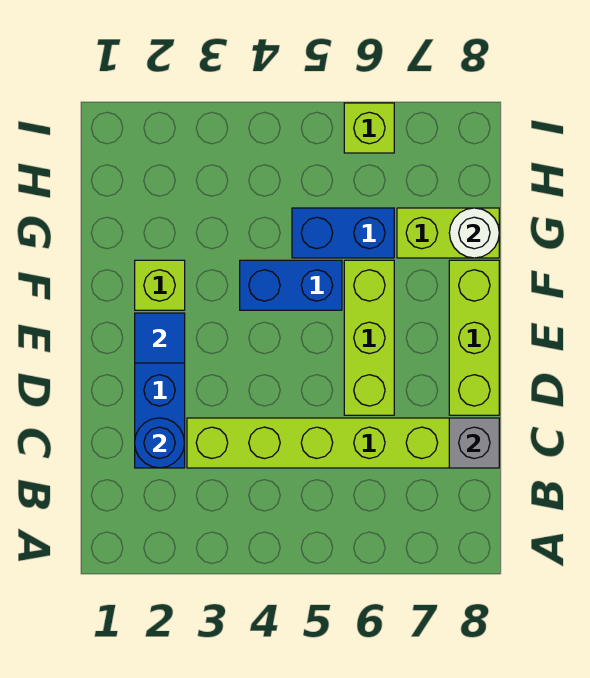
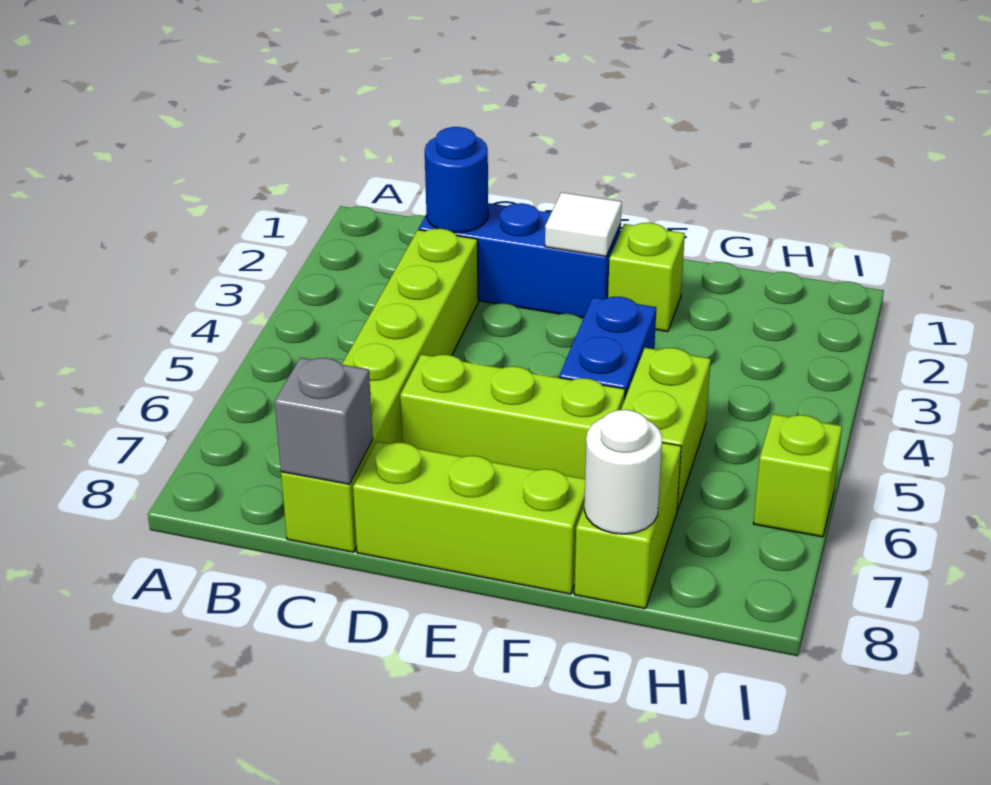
blue 1x1 tile [135,313,185,363] -> white 1x1 tile [545,192,622,256]
blue 1x2 brick [292,208,394,258] -> lime 1x2 brick [621,348,711,510]

